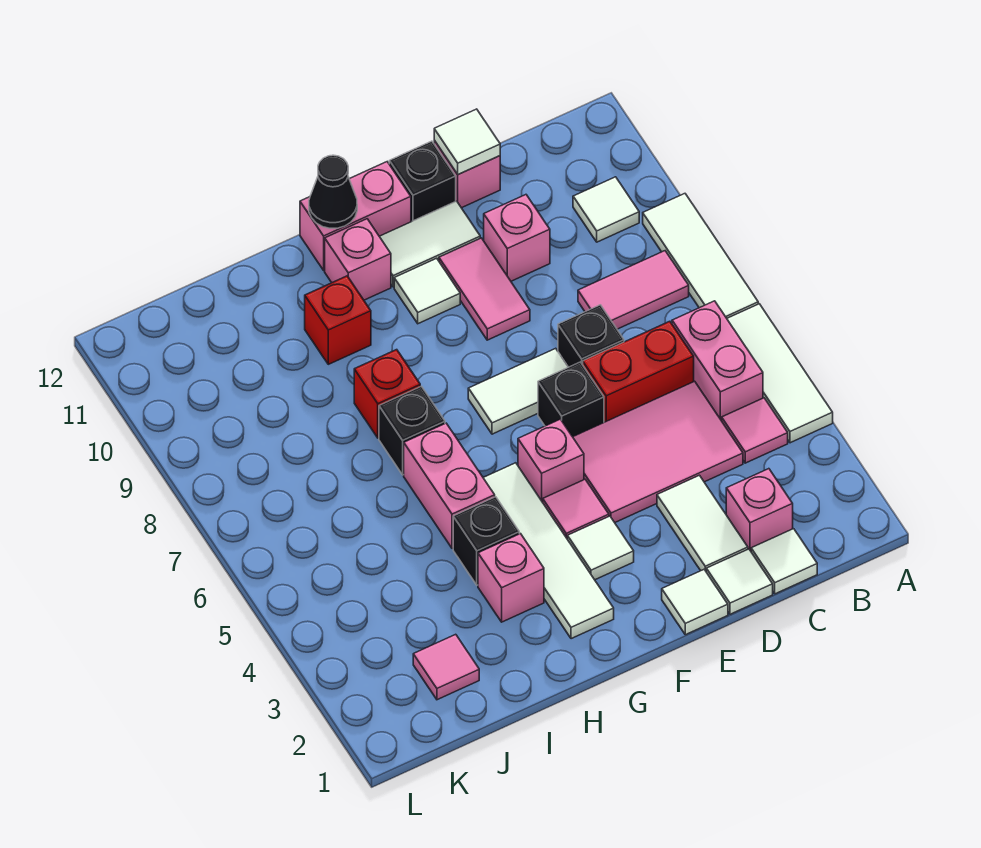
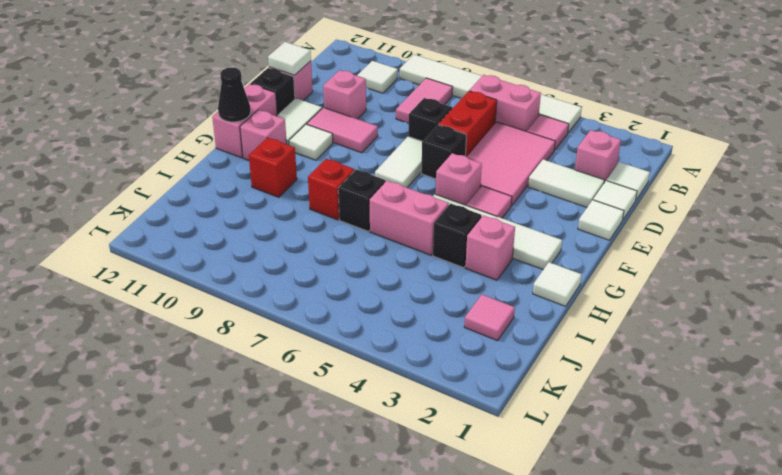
white 1x1 tile [567,516,634,580] -> white 1x1 tile moved to [533,262,581,306]

